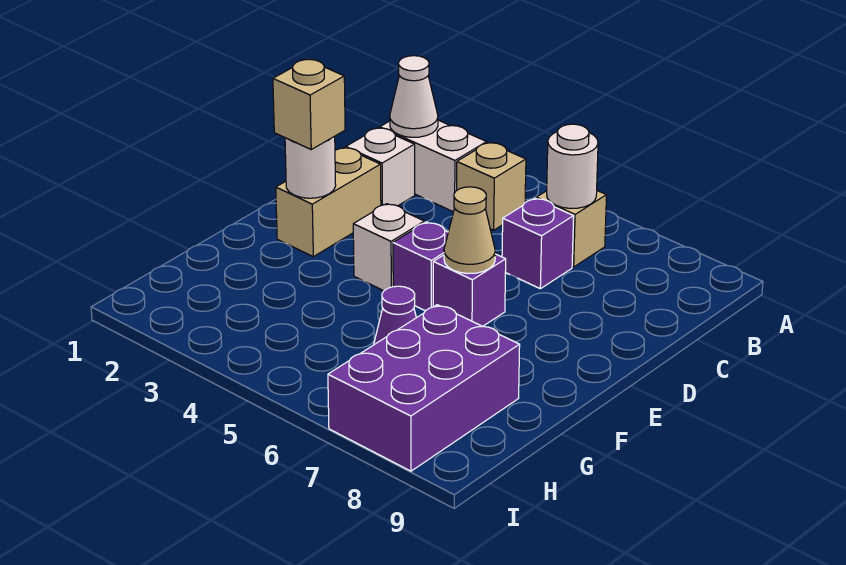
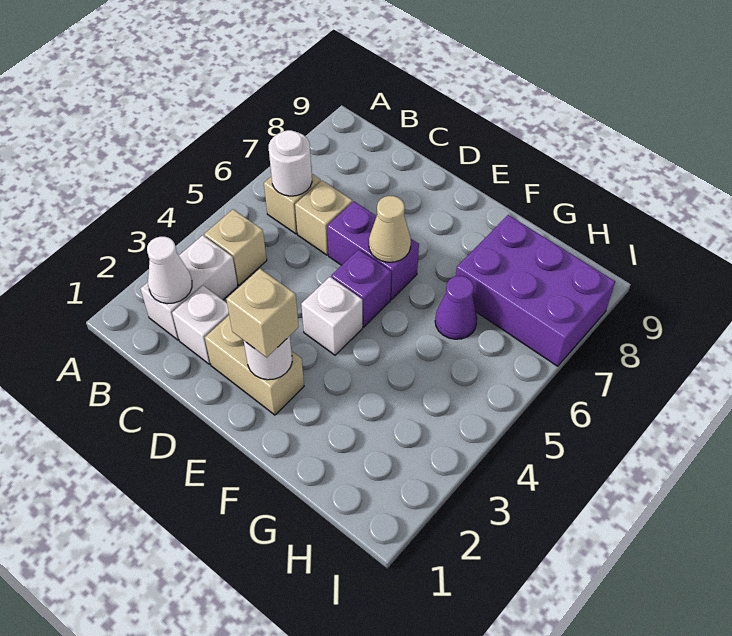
purple 1x1 brick [502,198,574,289] -> tan 1x1 brick [295,181,352,255]
purple 1x1 brick [433,254,506,326] -> purple 1x2 brick [327,202,419,300]

